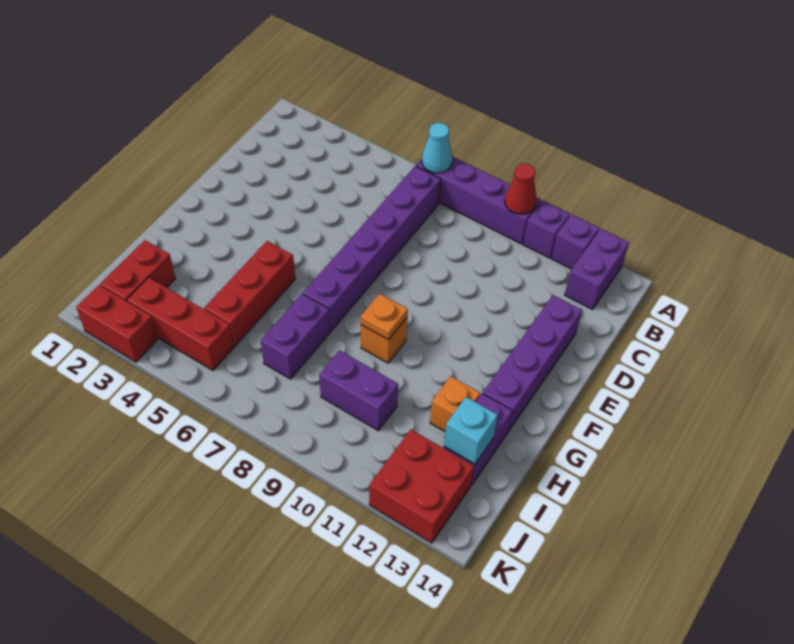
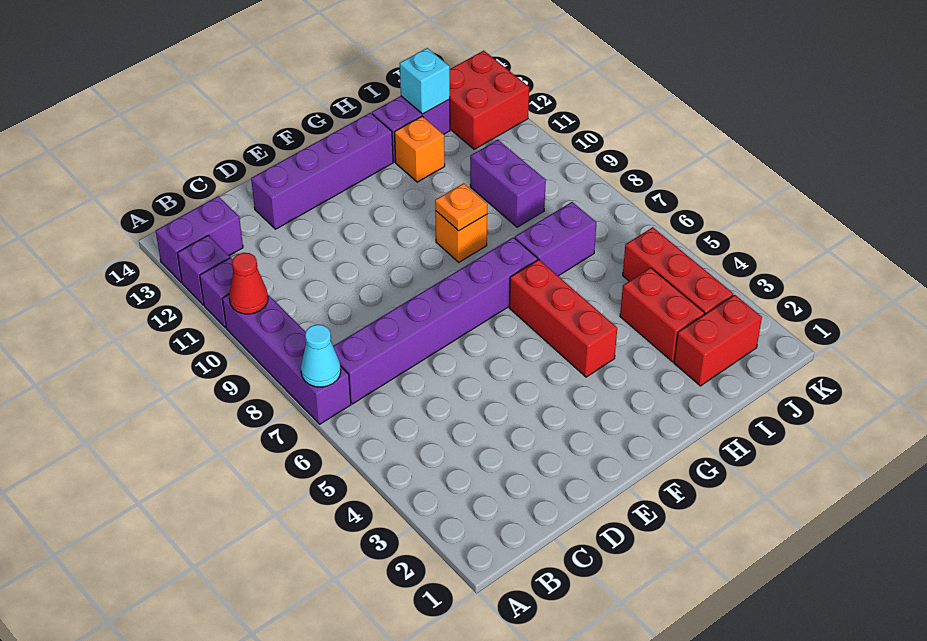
red 1x3 brick [204,241,295,346] -> red 1x3 brick turned to [509,260,617,377]
red 1x2 brick [76,285,158,362] -> red 1x2 brick moved to [620,268,704,362]

